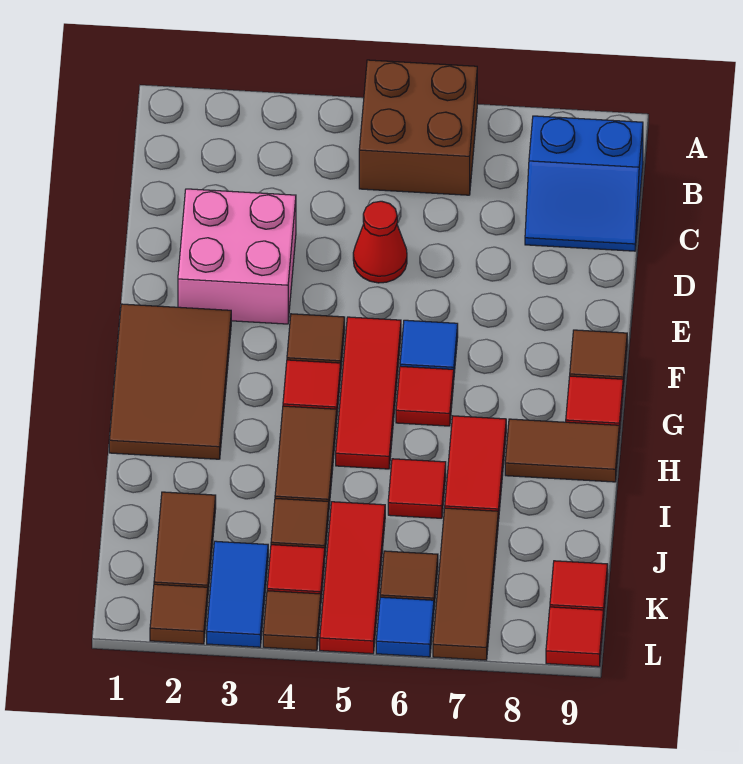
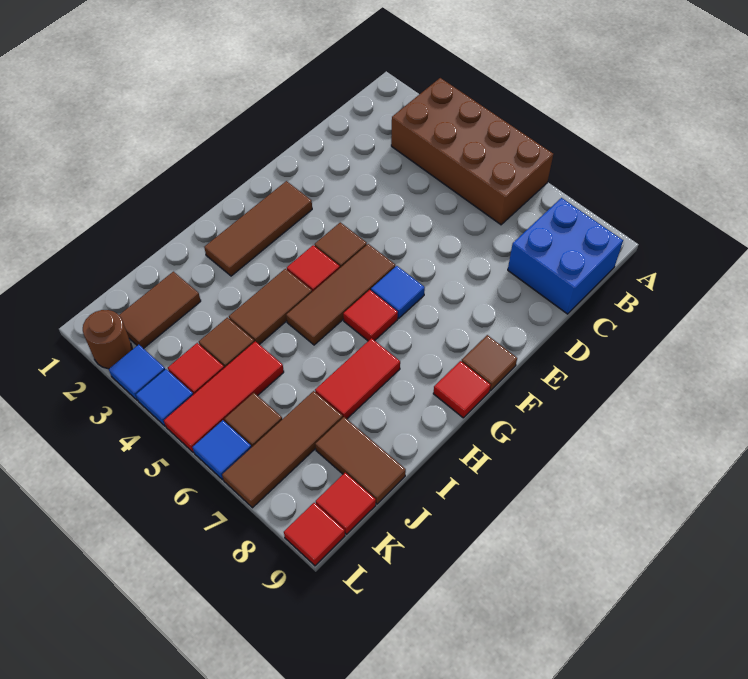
brown 2x2 brick [359,60,477,195] -> brown 2x4 brick [391,78,553,225]
blue 2x2 slope [525,116,643,251] -> blue 2x2 brick [508,198,623,314]
pink 2x2 brick [178,189,296,324] -> none
red 1x1 cone [353,201,407,283] -> none
brown 2x3 tile [109,304,231,459] -> brown 1x3 tile [204,181,312,276]
red 1x3 tile [336,317,401,469] -> brown 1x3 tile [286,244,395,345]
brown 1x2 tile [505,419,619,482] -> brown 1x2 tile moved to [315,417,406,504]
red 1x1 tile [388,459,446,518] -> none
blue 1x2 tile [207,541,268,647] -> blue 1x1 tile [109,345,165,401]
brown 1x1 tile [150,584,208,644] -> brown 1x1 round brick [83,310,132,369]
brown 1x1 tile [263,591,321,650] -> blue 1x1 tile [136,369,193,426]

